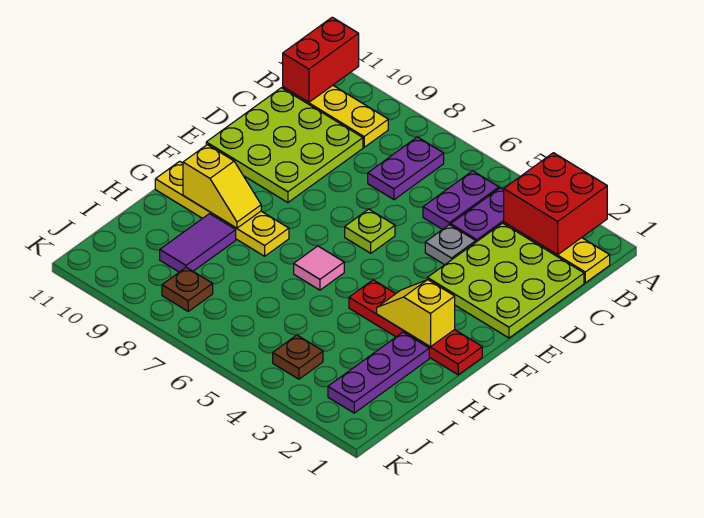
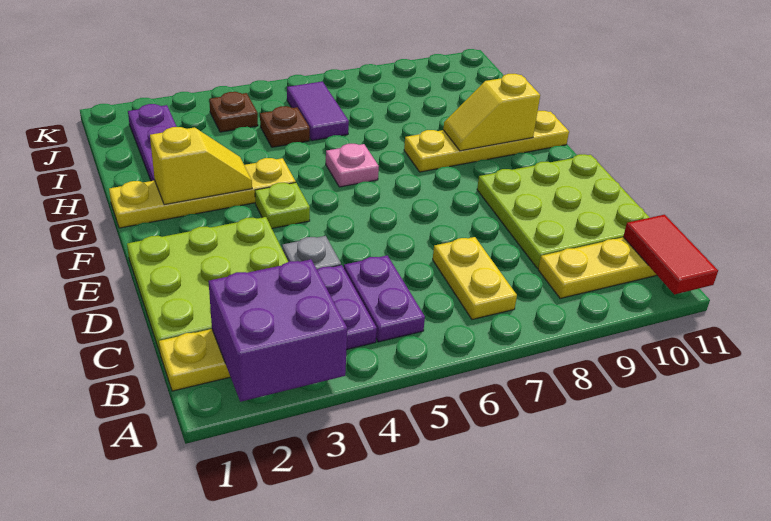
red 2x2 brick [504,153,607,255] -> purple 2x2 brick [209,259,347,402]
red 1x2 brick [283,17,359,102] -> red 1x2 tile [623,215,718,294]
purple 1x2 plate [368,137,444,200] -> yellow 1x2 plate [433,237,517,319]
lime 1x1 plate [345,209,395,253] -> lime 1x1 plate moved to [255,183,310,228]
red 1x4 plate [349,280,482,375] -> yellow 1x4 plate [109,158,296,228]
pink 1x1 tile [294,246,344,290] -> pink 1x1 plate [326,144,379,187]
purple 1x2 tile [160,214,236,272] -> purple 1x2 tile moved to [287,81,349,141]
brown 1x1 plate [162,267,213,311] -> brown 1x1 plate moved to [260,106,310,147]

